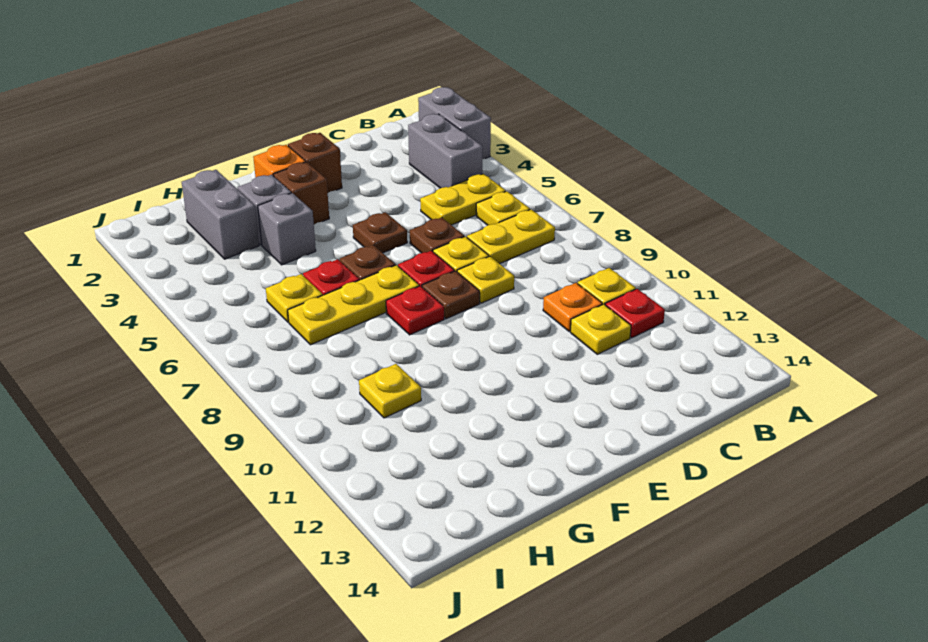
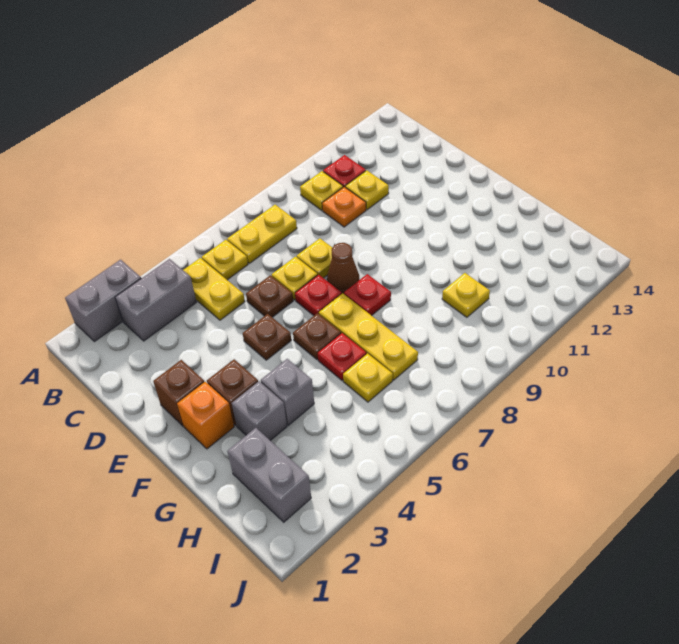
yellow 1x2 plate [467,210,555,264] -> yellow 1x2 plate turned to [227,205,297,263]
brown 1x1 plate [422,271,480,319] -> brown 1x1 cone [327,243,359,294]
grey 1x2 brick [182,170,259,259] -> grey 1x2 brick turned to [227,428,311,522]

